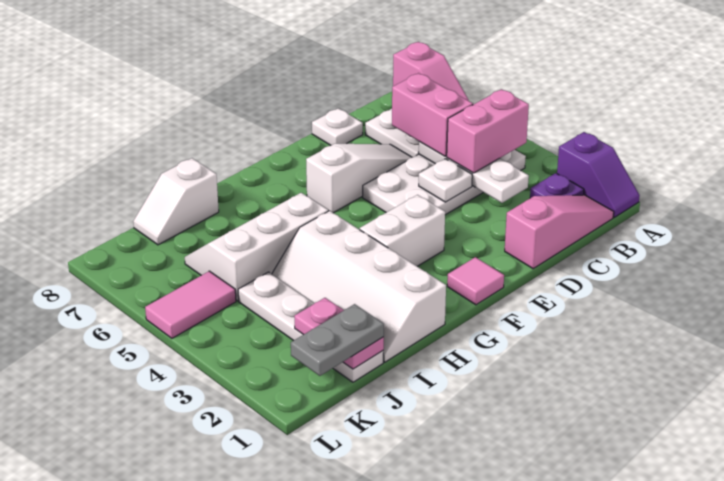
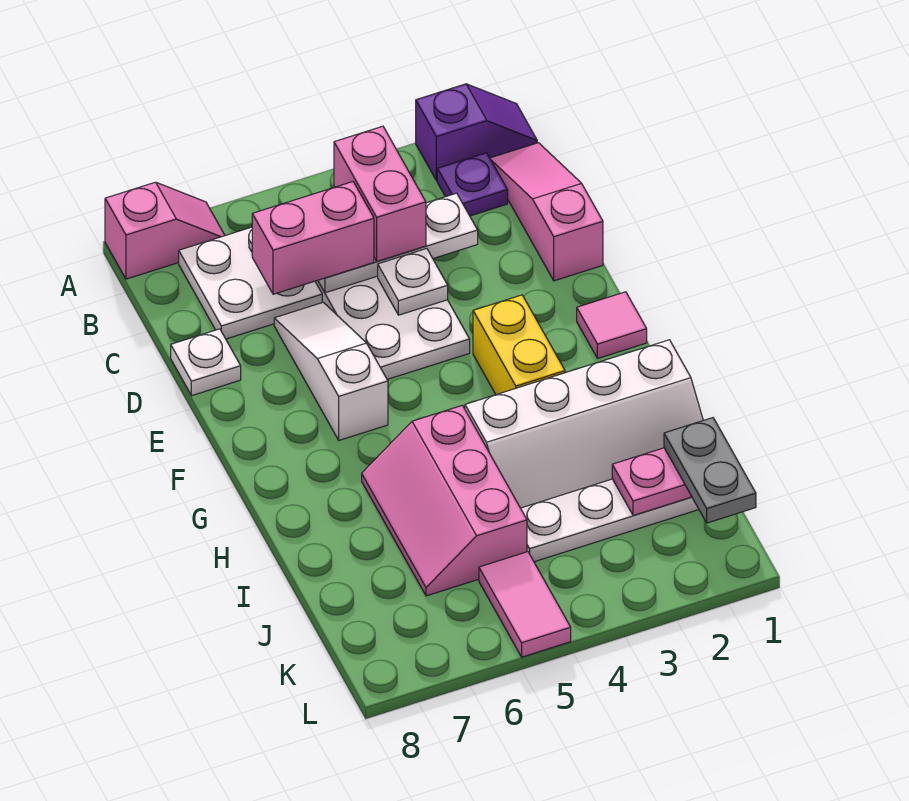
white 1x2 brick [360,195,445,266] -> yellow 1x2 brick [473,295,565,395]
white 2x3 slope [185,193,328,301] -> pink 2x3 slope [362,405,527,596]
white 1x2 slope [133,158,219,245] -> none

